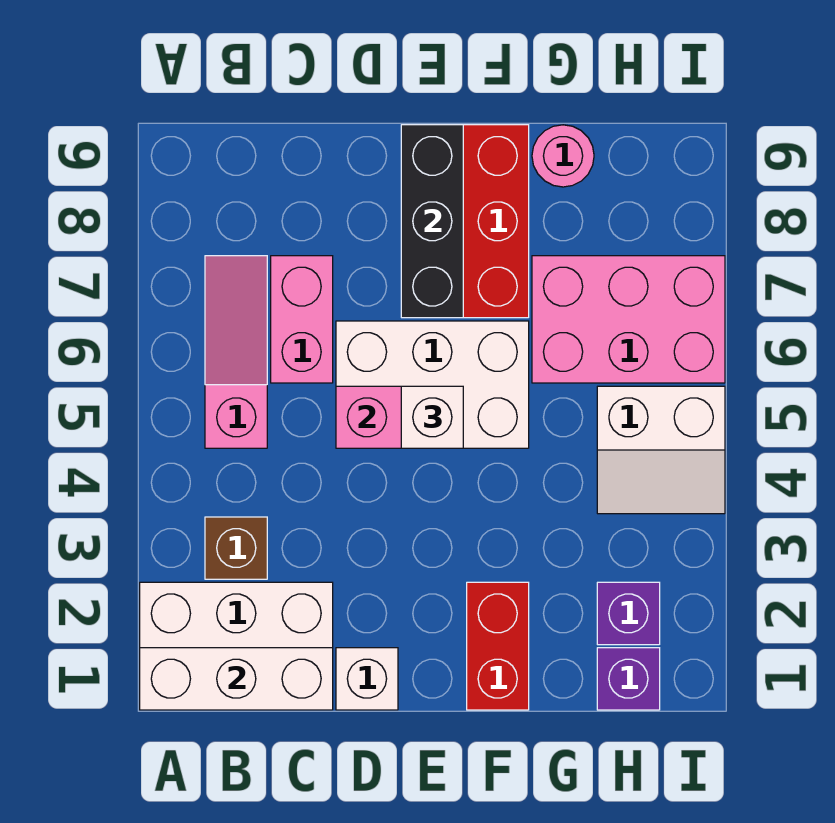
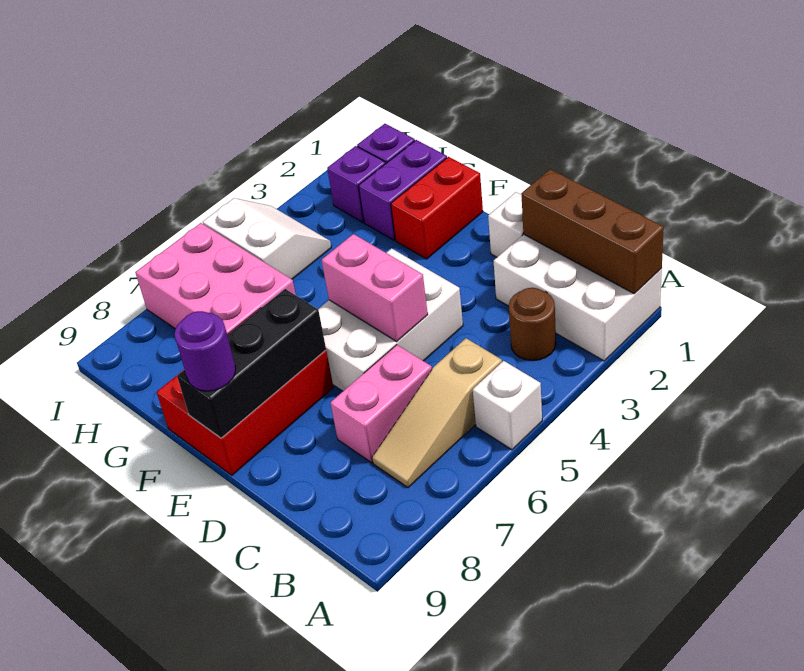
white 1x3 brick [140,648,333,710] -> brown 1x3 brick [521,169,664,294]
brown 1x1 brick [205,517,267,579] -> brown 1x1 round brick [509,288,556,361]
pink 1x3 slope [205,256,267,448] -> tan 1x3 slope [372,338,502,488]
white 2x3 brick [336,321,529,448] -> white 2x3 brick turned to [318,248,463,391]
white 1x1 brick [401,386,463,448] -> white 1x1 brick moved to [473,361,542,450]
none -> purple 1x1 round brick [175,311,236,391]
none -> purple 1x2 brick [359,140,447,240]
pink 1x1 round brick [532,125,594,187] -> none

